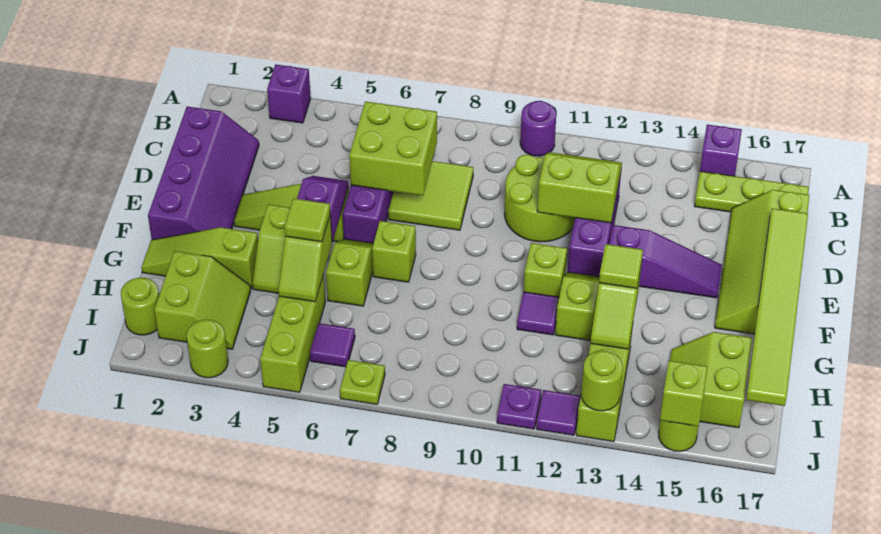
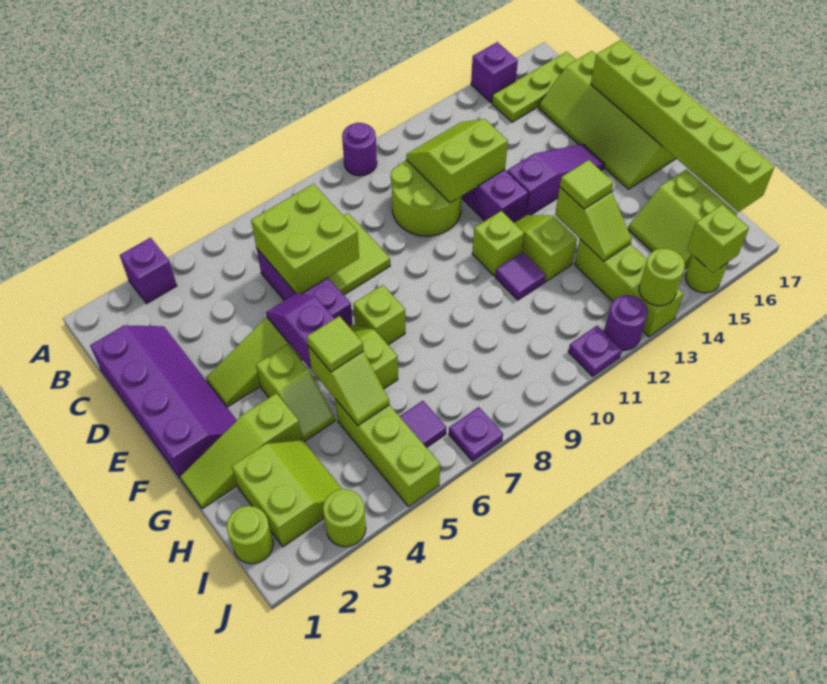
lime 1x6 tile [746,208,808,406] -> lime 1x6 brick [591,40,774,212]
lime 1x1 plate [340,360,385,404] -> purple 1x1 plate [449,407,503,461]
purple 1x1 tile [537,390,581,435] -> purple 1x1 round brick [604,295,648,350]

